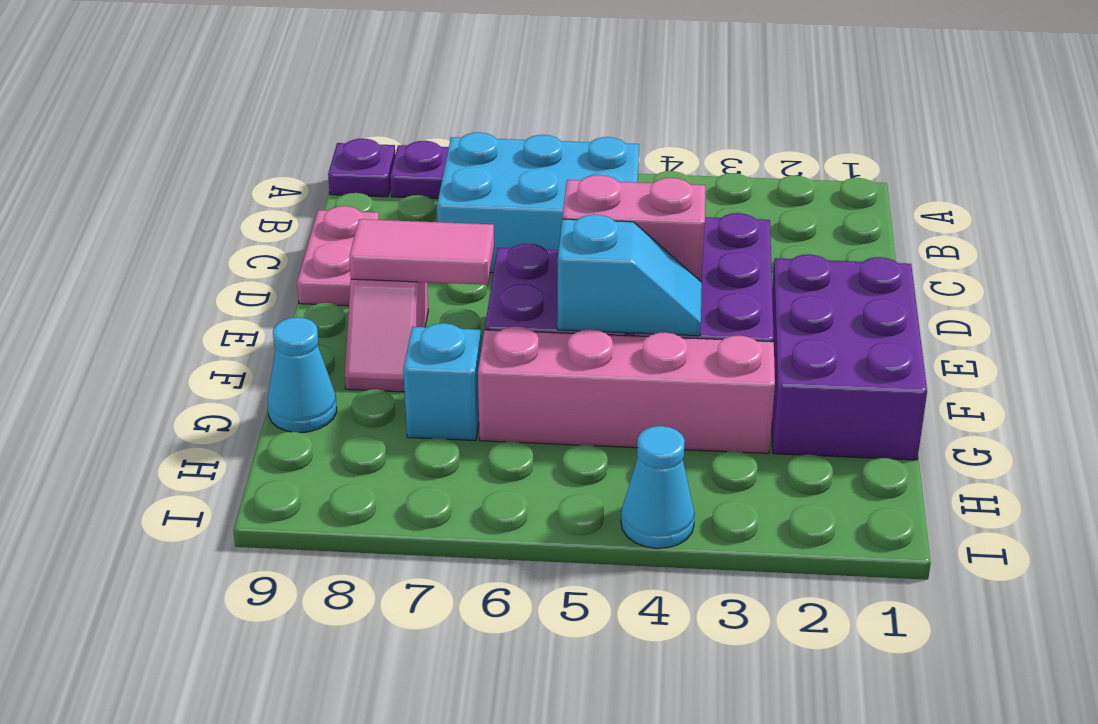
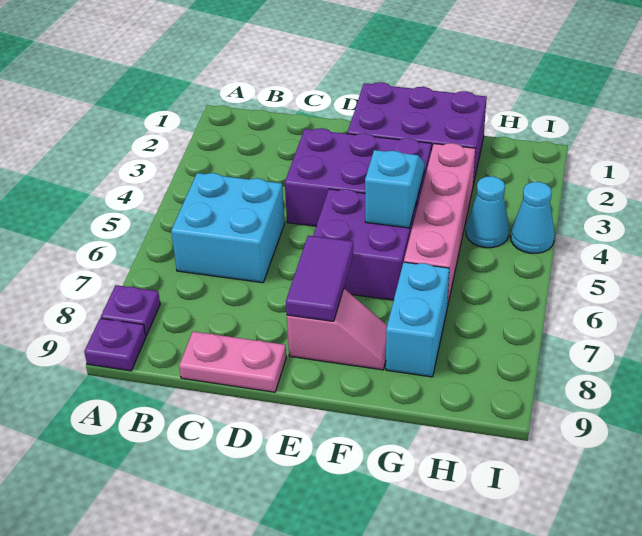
cyan 2x3 brick [437,132,639,273] -> cyan 2x2 brick [171,173,285,283]
pink 1x2 brick [562,175,705,282] -> none
pink 1x2 tile [349,219,494,285] -> purple 1x2 tile [286,236,353,321]
cyan 1x1 brick [403,323,481,441] -> cyan 1x2 brick [386,262,449,377]
cyan 1x1 cone [268,317,337,433] -> cyan 1x1 cone moved to [466,176,509,248]

